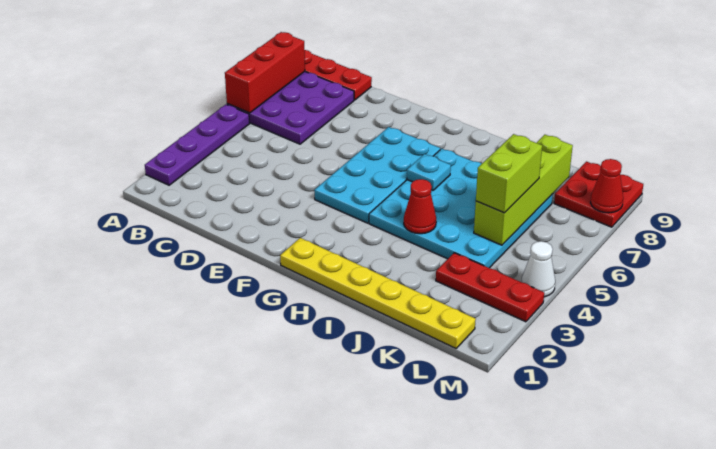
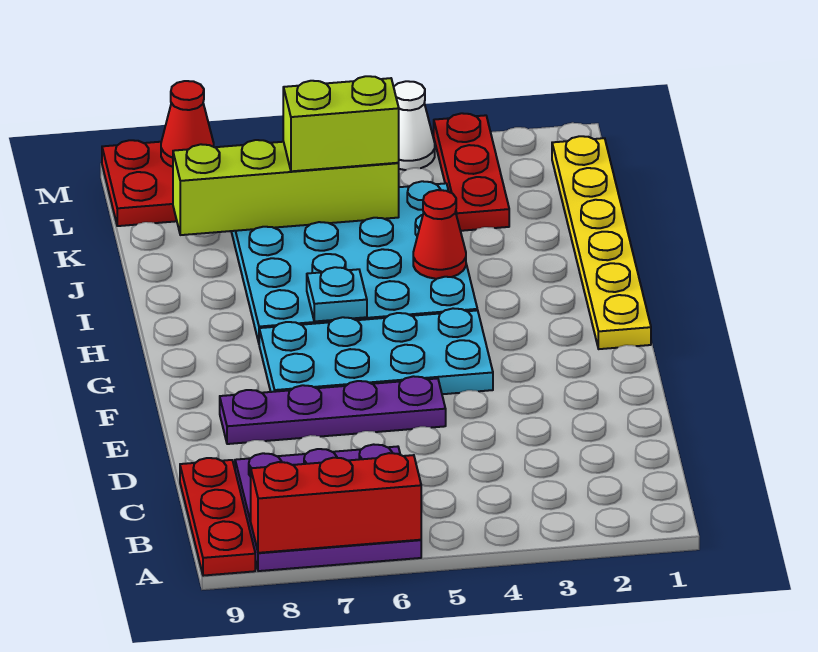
purple 1x4 plate [145,105,250,185] -> purple 1x4 plate moved to [220,376,446,444]

